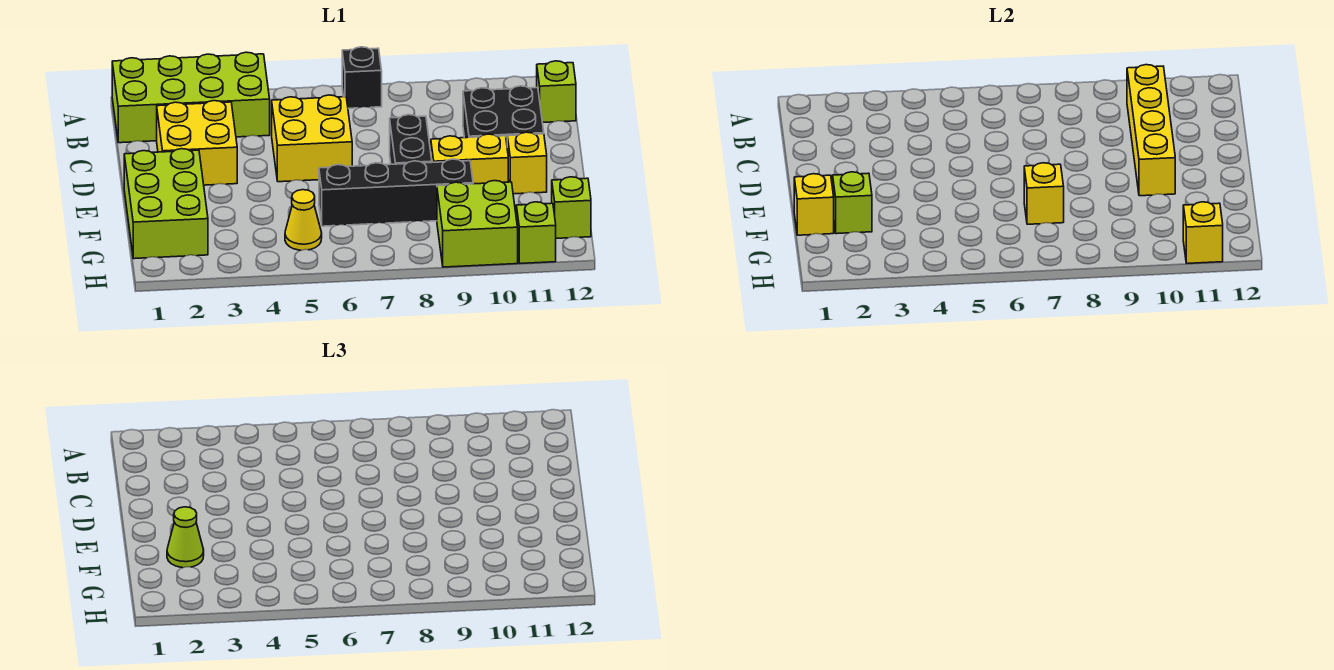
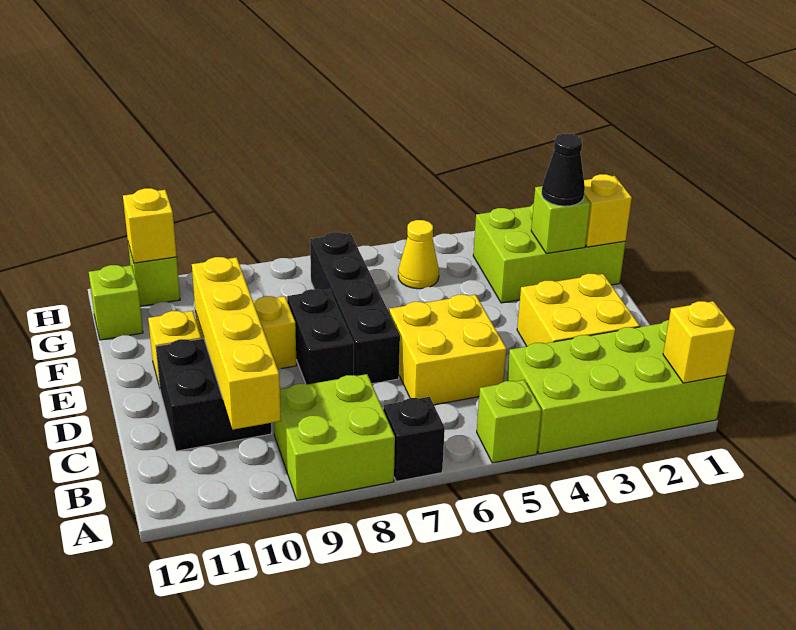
lime 1x1 brick [537,61,576,123] -> lime 1x1 brick moved to [477,380,542,463]
lime 2x3 brick [124,149,208,259] -> lime 2x3 brick turned to [473,204,626,303]
lime 1x1 cone [167,507,204,568] -> black 1x1 cone [542,134,585,206]
black 1x4 brick [319,159,473,226] -> black 1x4 brick turned to [310,232,400,384]
yellow 1x1 brick [1024,163,1064,224] -> yellow 1x1 brick moved to [663,301,735,383]
lime 2x2 brick [437,181,518,267] -> lime 2x2 brick moved to [274,374,395,500]

